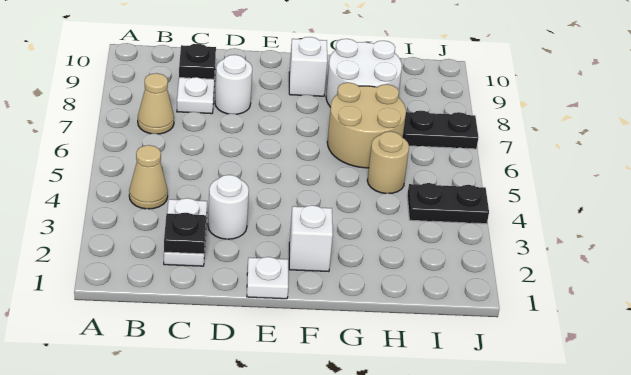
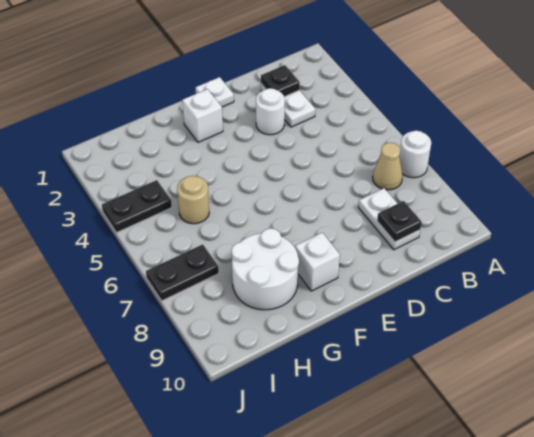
tan 1x1 cone [129,145,168,209] -> none
white 1x1 round brick [215,55,252,114] -> white 1x1 round brick moved to [399,131,431,178]
tan 2x2 round brick [327,83,406,168] -> none

